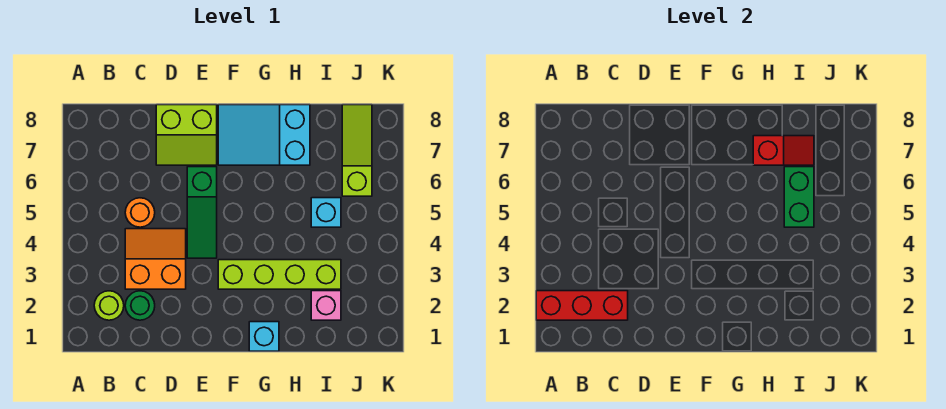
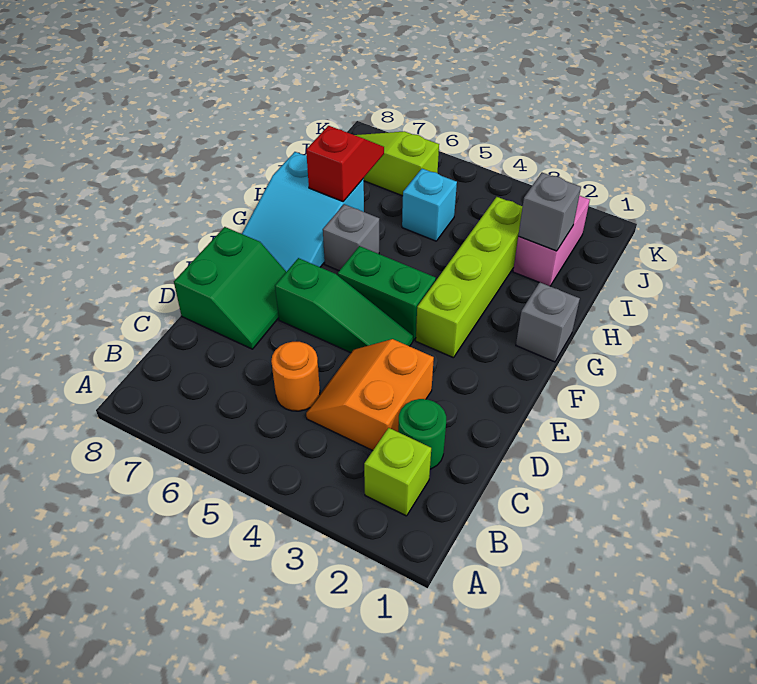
red 1x3 brick [536,291,628,320] -> none
lime 1x1 round brick [94,291,124,320] -> lime 1x1 brick [364,428,431,516]
lime 2x2 slope [156,105,217,165] -> green 2x2 slope [174,227,286,349]
cyan 1x1 brick [249,322,279,351] -> grey 1x1 brick [516,282,580,362]
none -> grey 1x1 brick [323,204,379,271]
pink 1x1 brick [311,291,341,320] -> pink 1x2 brick [513,196,590,286]
none -> grey 1x1 brick [518,173,581,251]
green 1x2 brick [784,167,814,227] -> green 1x2 brick moved to [338,246,436,340]

